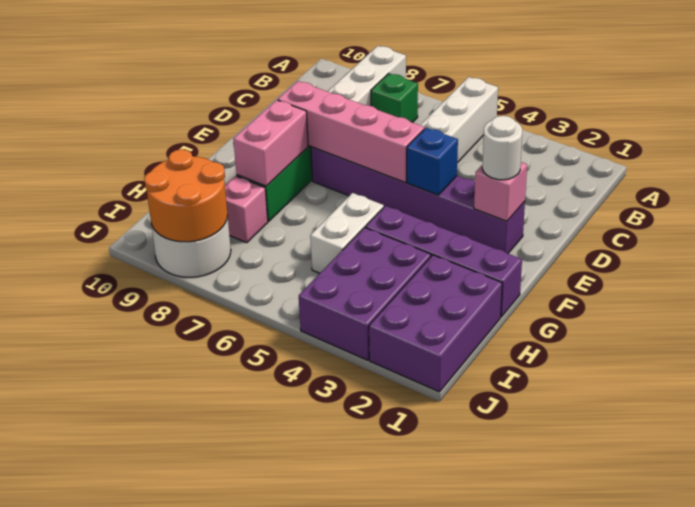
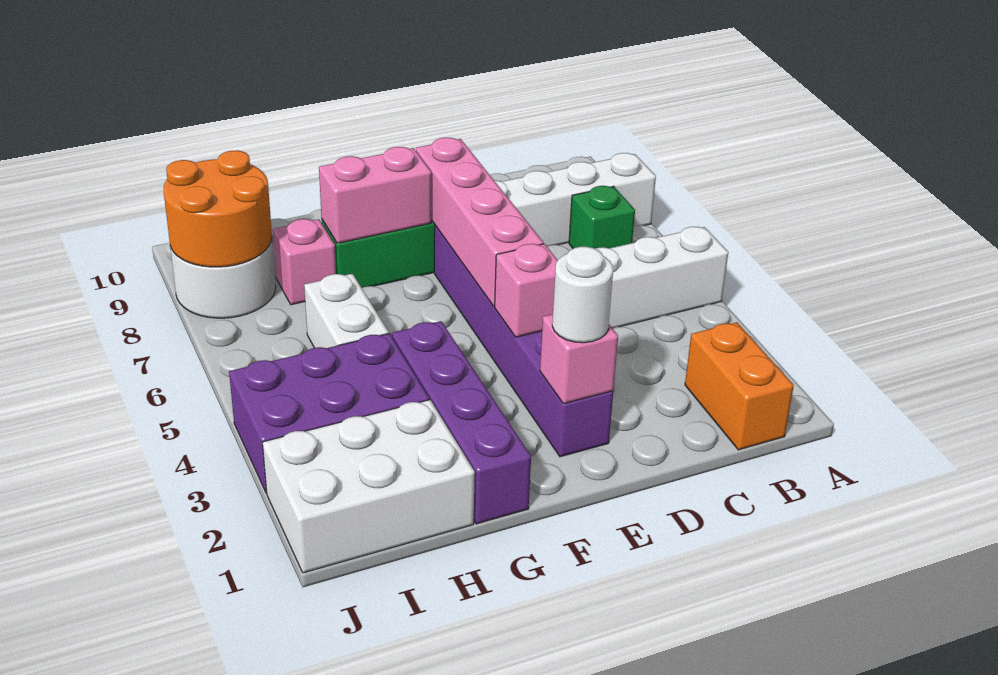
none -> orange 1x2 brick [685,322,794,450]
blue 1x1 brick [407,128,458,195] -> pink 1x1 brick [495,244,558,337]
white 1x2 brick [310,193,384,273] -> white 1x2 brick turned to [304,274,389,348]
purple 2x3 brick [369,255,502,392] -> white 2x3 brick [262,400,475,573]

